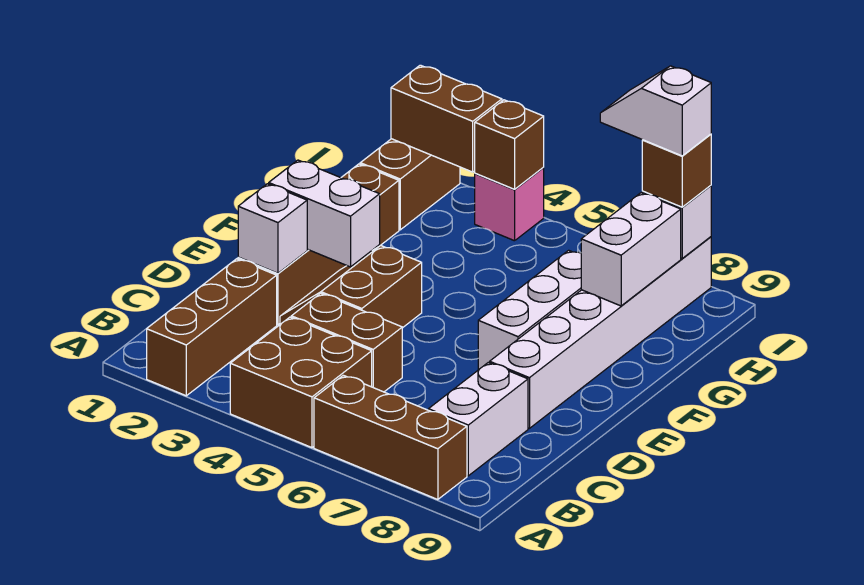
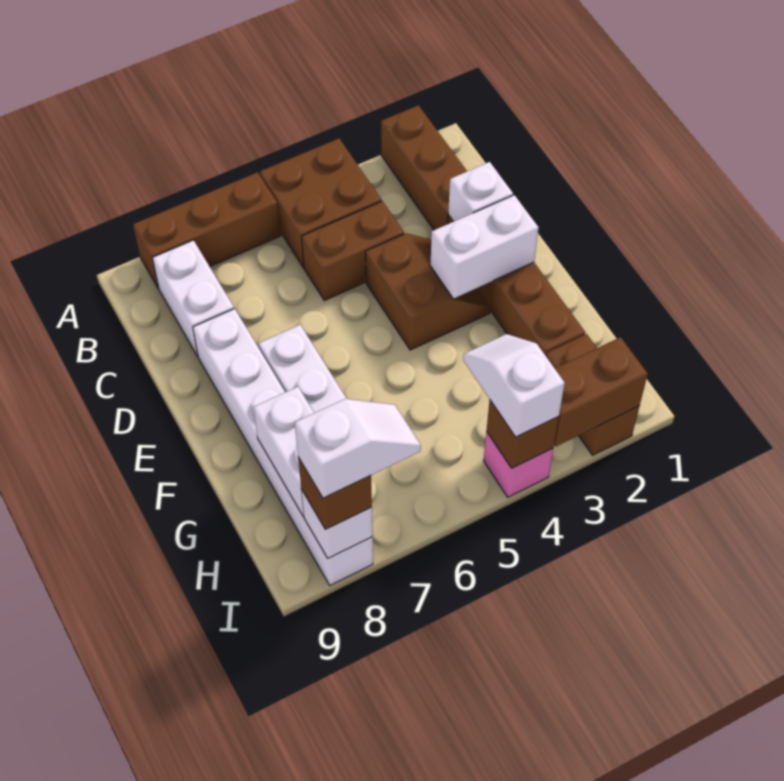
none -> white 1x2 slope [463,334,565,437]

